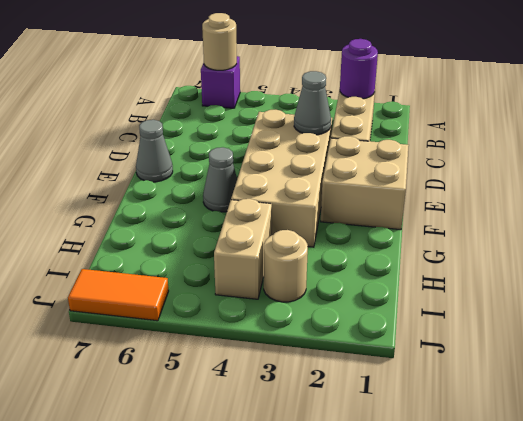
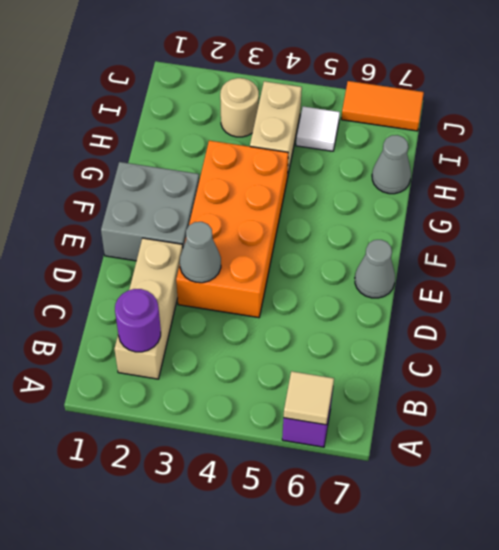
tan 1x1 round brick [202,13,237,70] -> tan 1x1 tile [284,371,334,425]
tan 2x4 brick [231,110,332,247] -> orange 2x4 brick [176,141,288,318]
tan 2x2 brick [321,136,409,230] -> grey 2x2 brick [101,162,199,261]
grey 1x1 cone [203,147,237,212] -> grey 1x1 cone moved to [372,135,411,194]
none -> white 1x1 tile [296,107,340,151]

